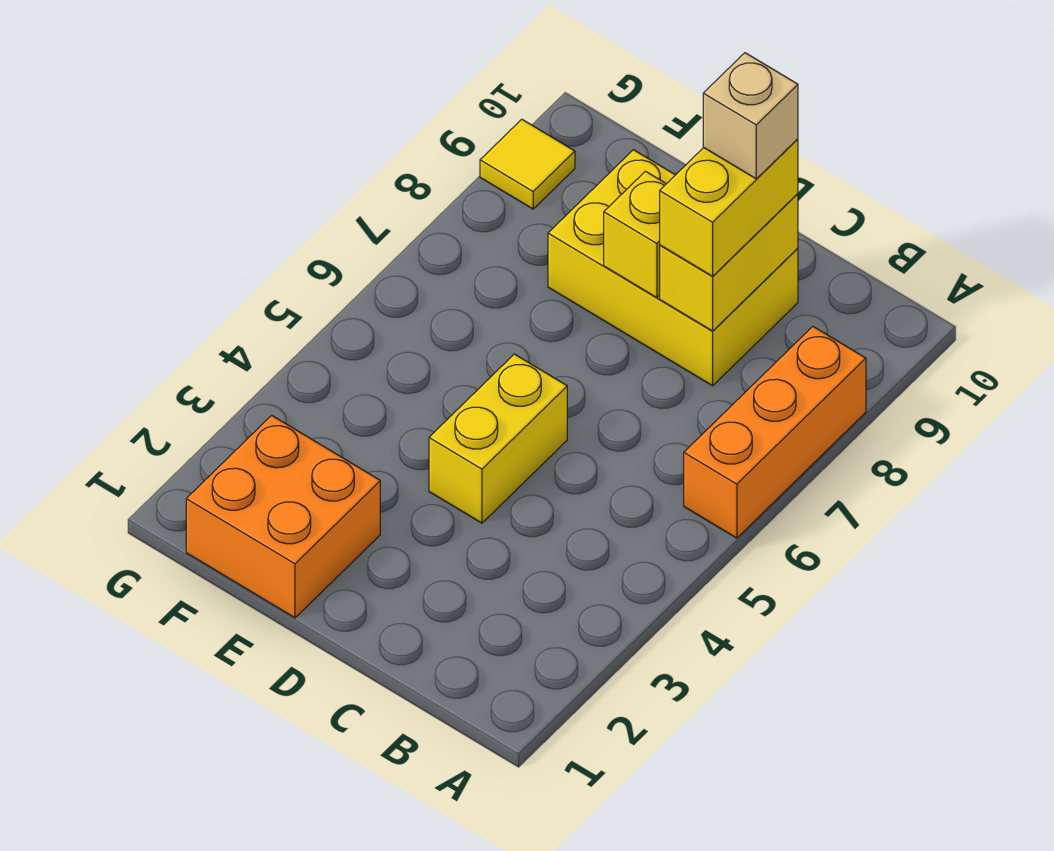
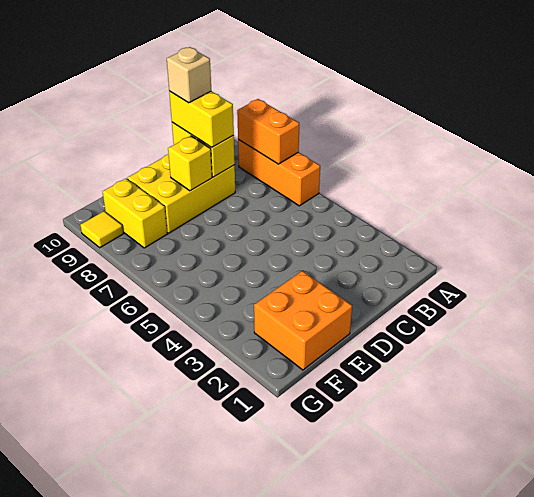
none -> orange 1x2 brick [237,99,299,164]
yellow 1x2 brick [429,354,567,523] -> yellow 1x2 brick moved to [103,179,167,248]

